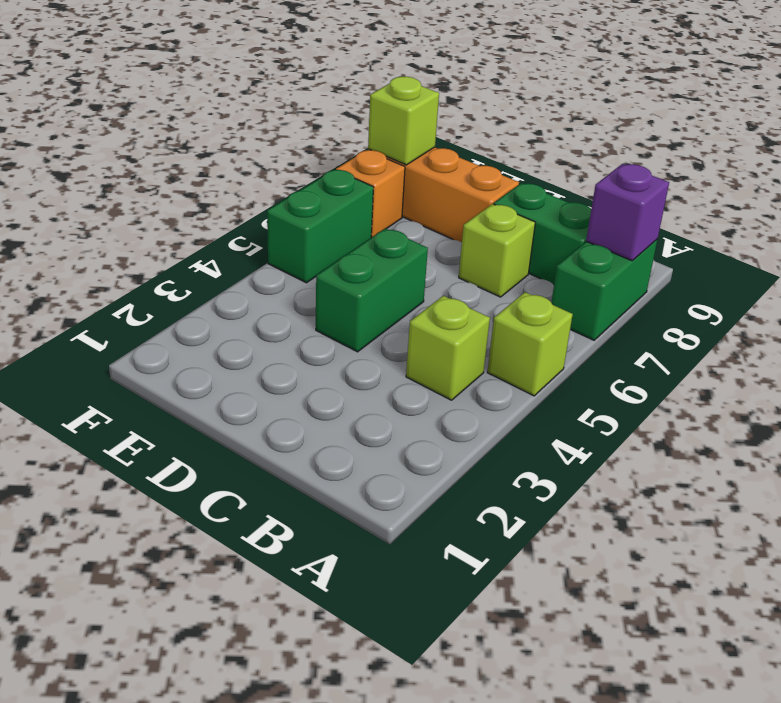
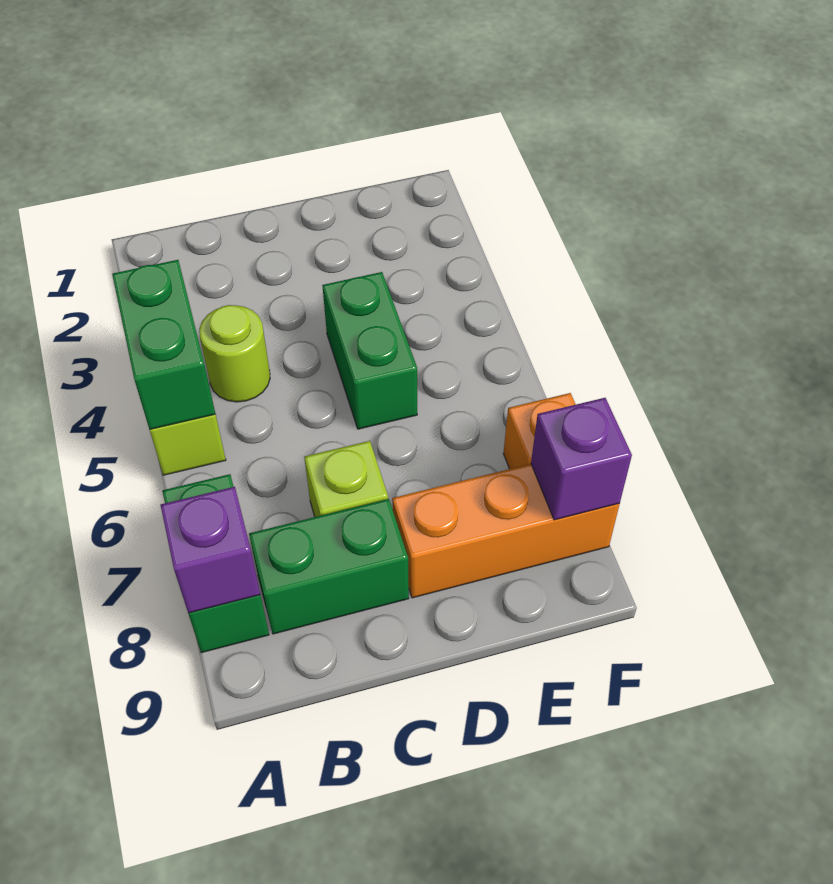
lime 1x1 brick [406,296,490,400] -> lime 1x1 round brick [199,305,270,402]
green 1x2 brick [267,170,374,283] -> green 1x2 brick moved to [112,260,215,430]
lime 1x1 brick [368,77,439,165] -> purple 1x1 brick [531,398,632,520]

